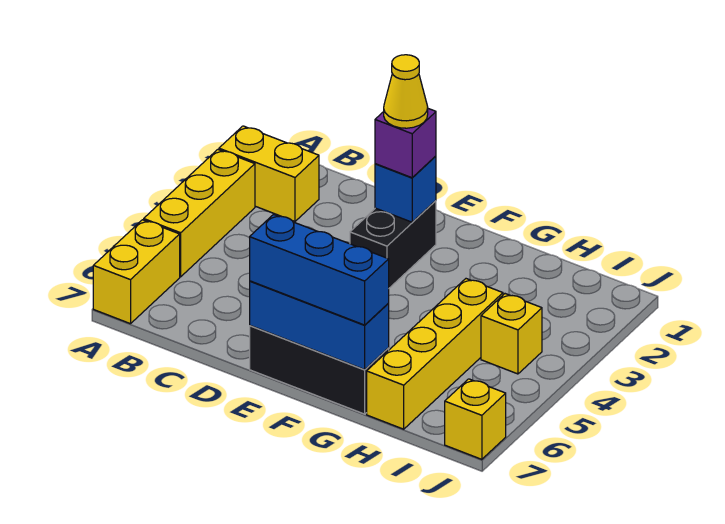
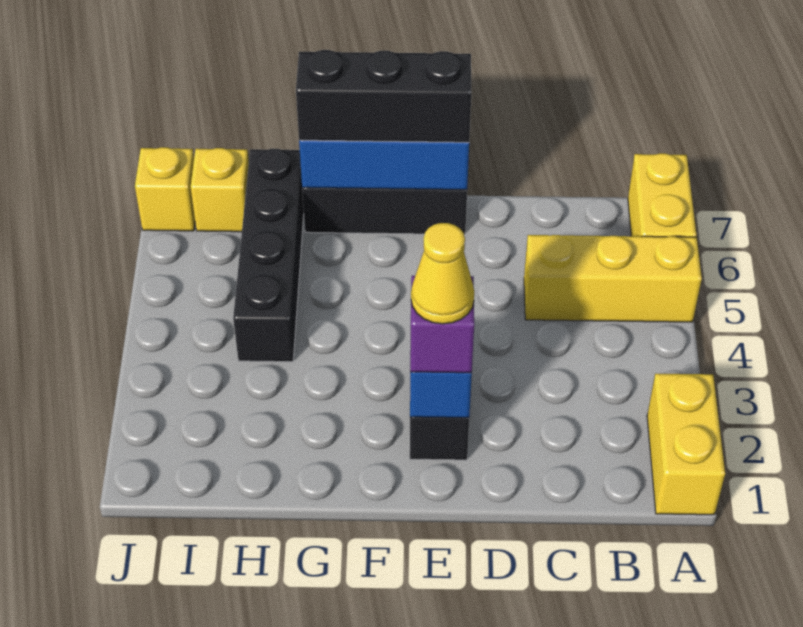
yellow 1x2 brick [219,126,319,221] -> yellow 1x2 brick turned to [647,374,725,515]
yellow 1x3 brick [144,150,255,277] -> yellow 1x3 brick turned to [524,235,702,322]
blue 1x3 brick [250,214,389,325] -> black 1x3 brick [296,50,471,142]
yellow 1x4 brick [367,279,503,429] -> black 1x4 brick [233,149,304,362]
yellow 1x1 brick [481,294,542,374] -> yellow 1x1 brick moved to [191,148,249,232]

